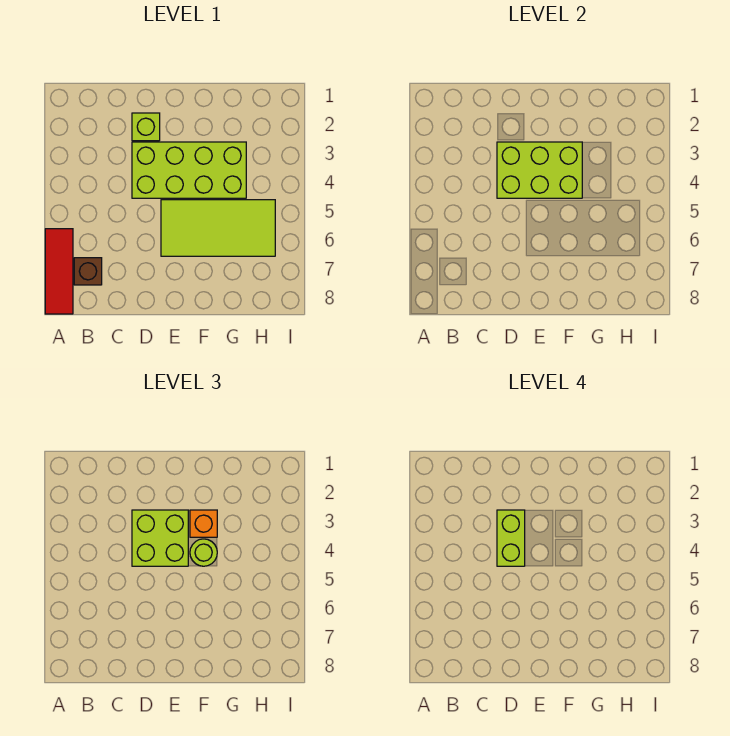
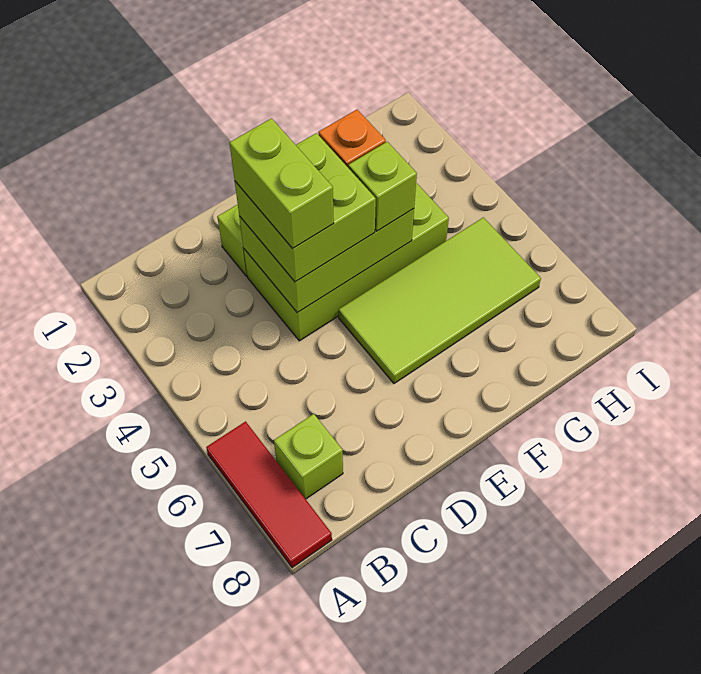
brown 1x1 brick [74,258,102,285] -> lime 1x1 brick [274,414,343,499]
lime 1x1 round brick [190,539,217,566] -> lime 1x1 brick [348,142,417,231]

